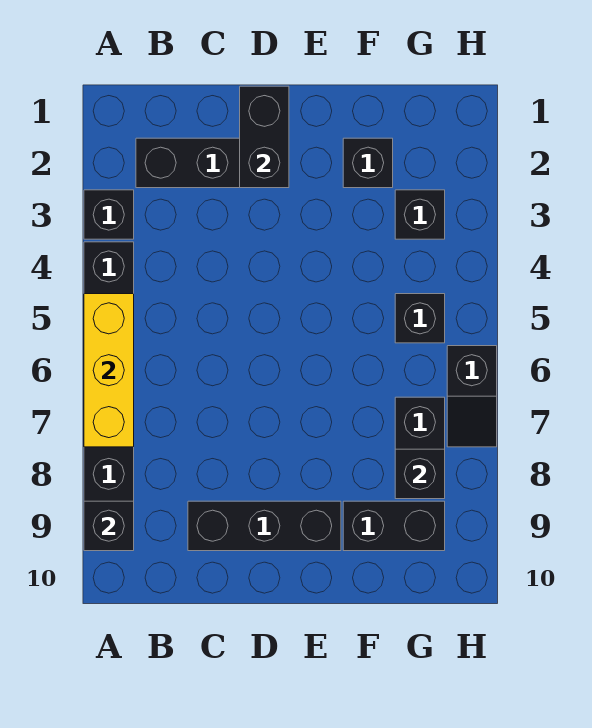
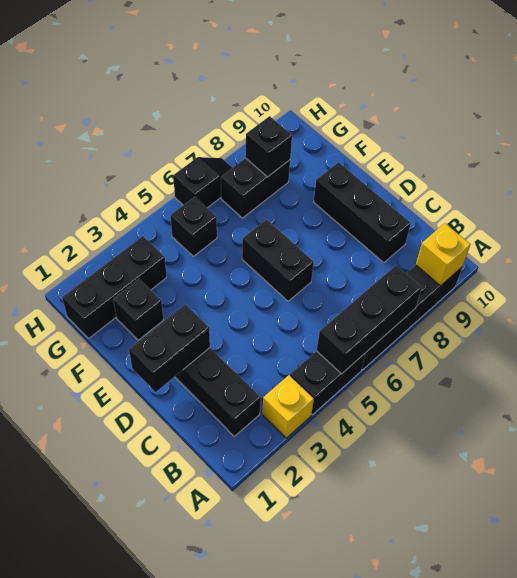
black 1x1 brick [84,190,134,239] -> yellow 1x1 brick [262,375,314,438]
yellow 1x3 brick [84,294,134,447] -> black 1x3 brick [317,265,422,374]
black 1x1 brick [84,501,134,551] -> yellow 1x1 brick [416,223,471,286]
black 1x2 brick [343,501,445,551] -> black 1x2 brick moved to [242,219,314,301]
black 1x1 brick [395,190,445,239] -> black 1x3 brick [62,236,167,339]

